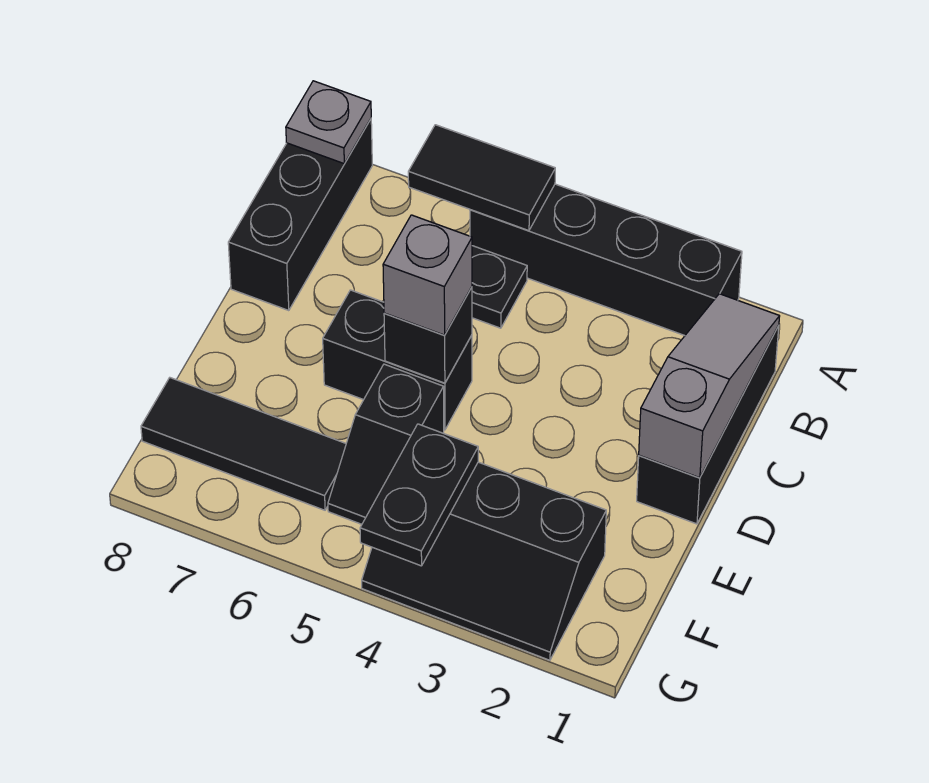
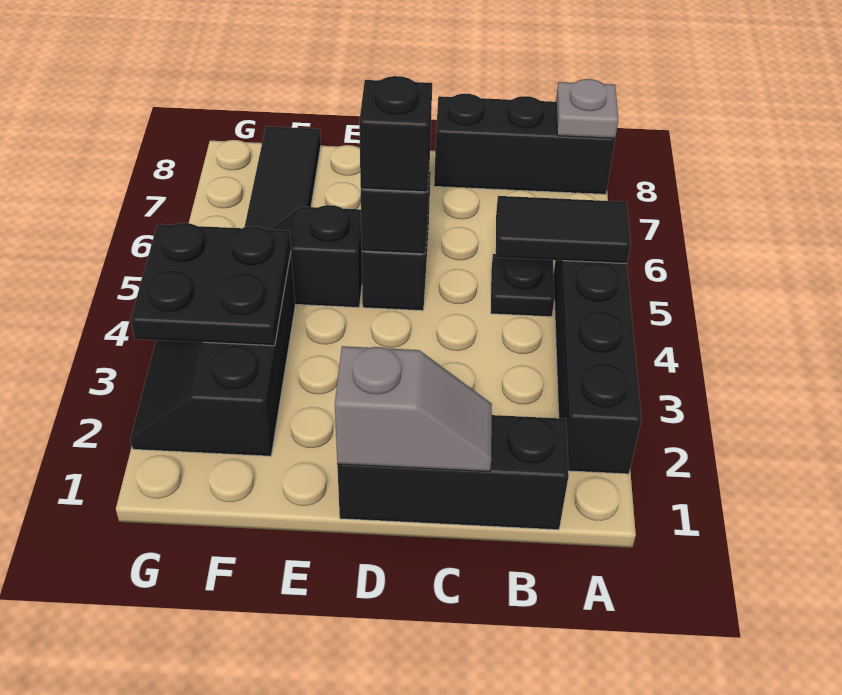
black 1x2 tile [408,125,555,231] -> black 1x2 tile turned to [496,196,631,264]
grey 1x3 slope [639,294,780,478] -> grey 1x2 slope [335,346,492,472]
grey 1x1 brick [383,215,472,335] -> black 1x1 brick [359,76,432,192]
black 1x2 plate [360,424,478,566] -> black 2x2 plate [131,223,291,346]

